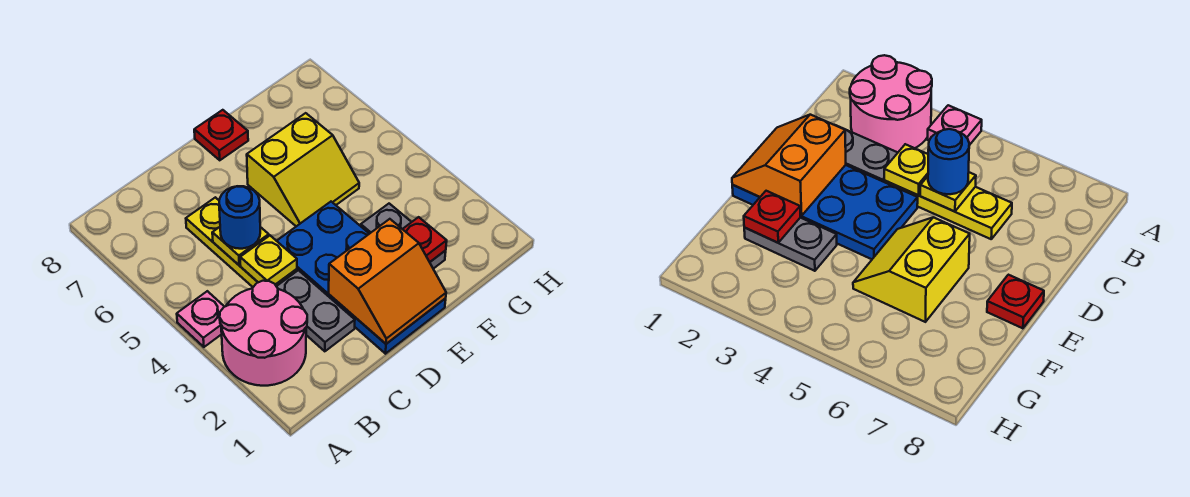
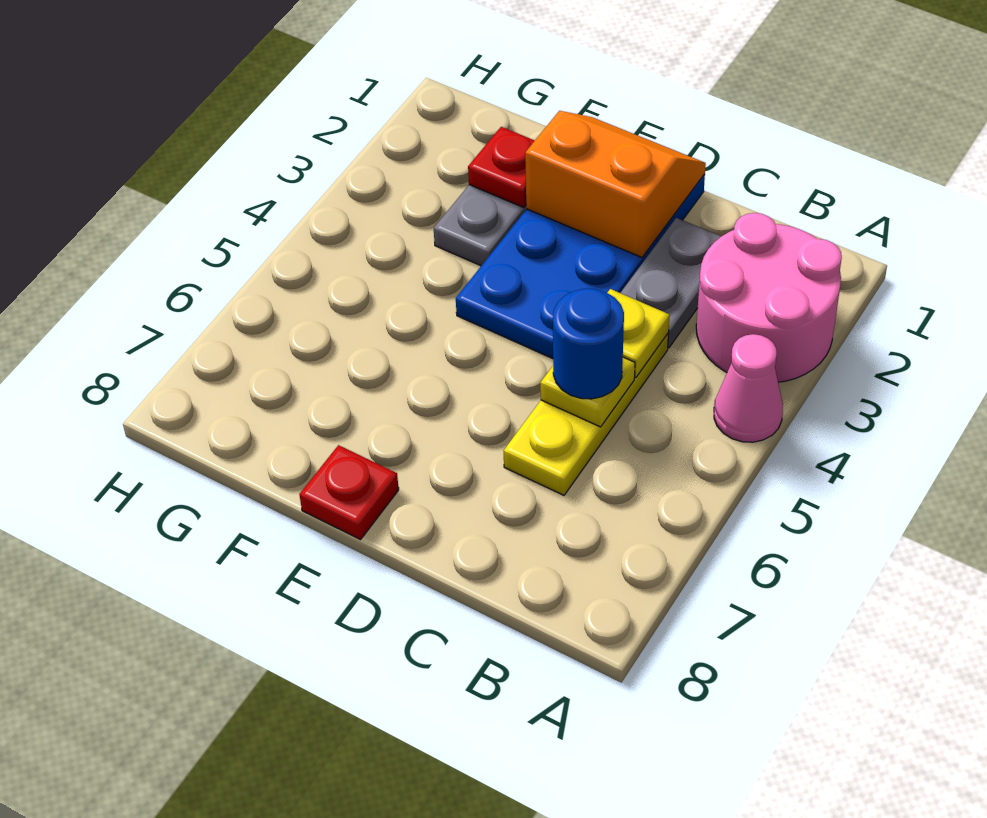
pink 1x1 plate [177,291,224,347] -> pink 1x1 cone [714,334,783,442]
yellow 2x2 slope [247,113,359,226] -> none

